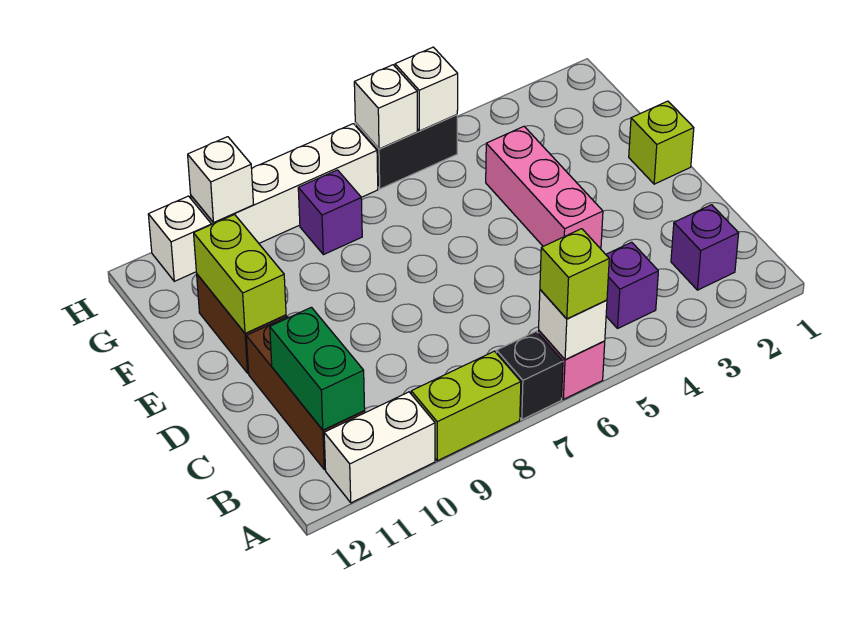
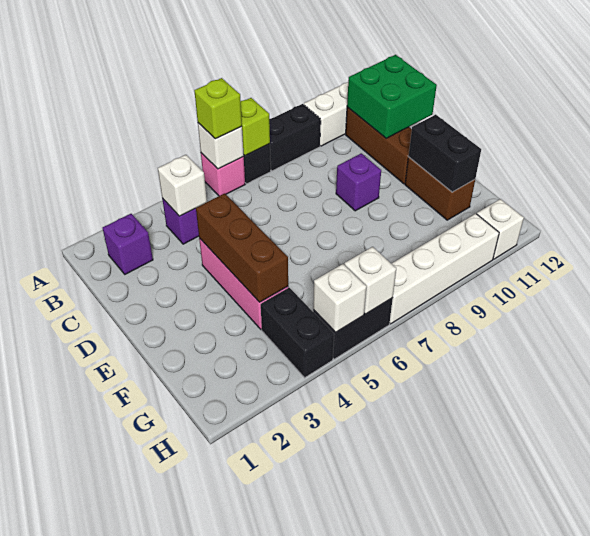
lime 1x2 brick [411,351,521,461] -> black 1x2 brick [269,104,321,171]
green 1x2 brick [270,307,365,430] -> green 2x2 brick [347,55,437,138]
none -> brown 1x3 brick [196,193,288,302]
lime 1x1 brick [629,101,694,184] -> lime 1x1 brick moved to [241,98,270,156]
lime 1x2 brick [194,215,286,334] -> black 1x2 brick [409,115,481,192]
none -> black 1x2 brick [261,288,334,378]
purple 1x1 brick [298,170,362,255] -> purple 1x1 brick moved to [336,153,381,211]
white 1x1 brick [188,137,254,223] -> white 1x1 brick moved to [158,155,207,216]

